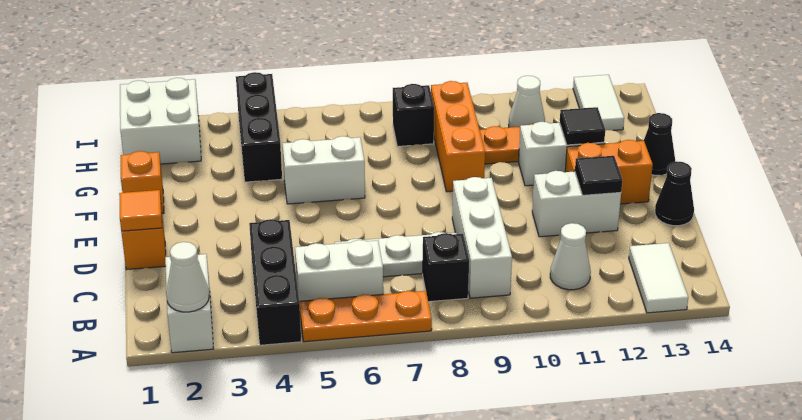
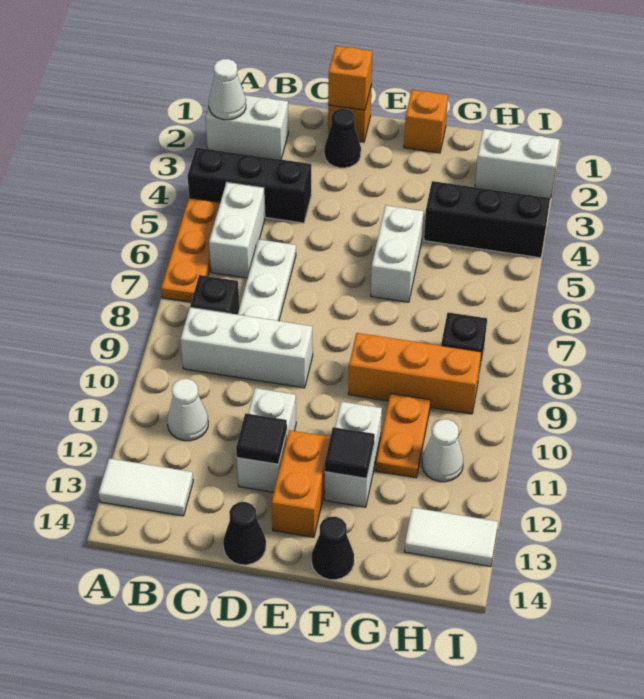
orange 1x1 tile [119,190,162,231] -> orange 1x1 brick [328,46,372,110]
none -> black 1x1 cone [324,109,361,168]
white 2x2 brick [120,78,201,164] -> white 1x2 brick [475,128,560,198]

